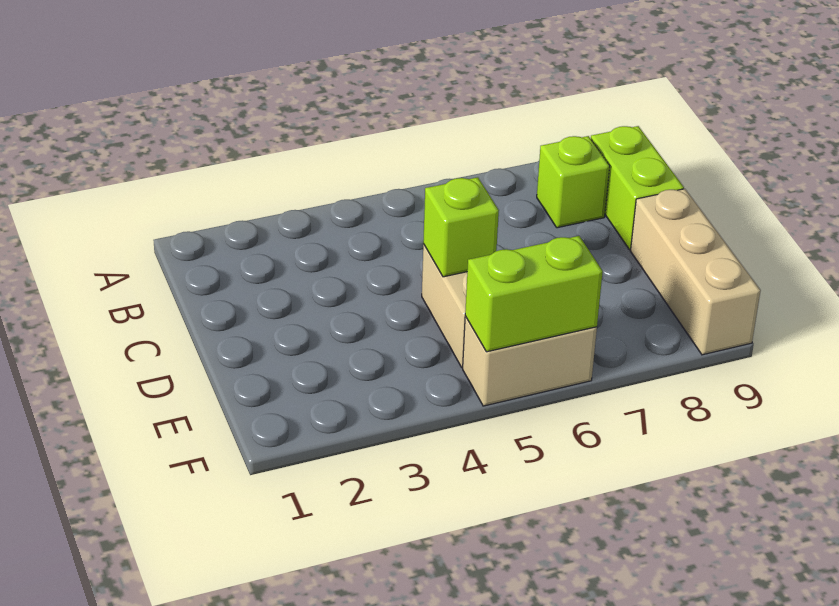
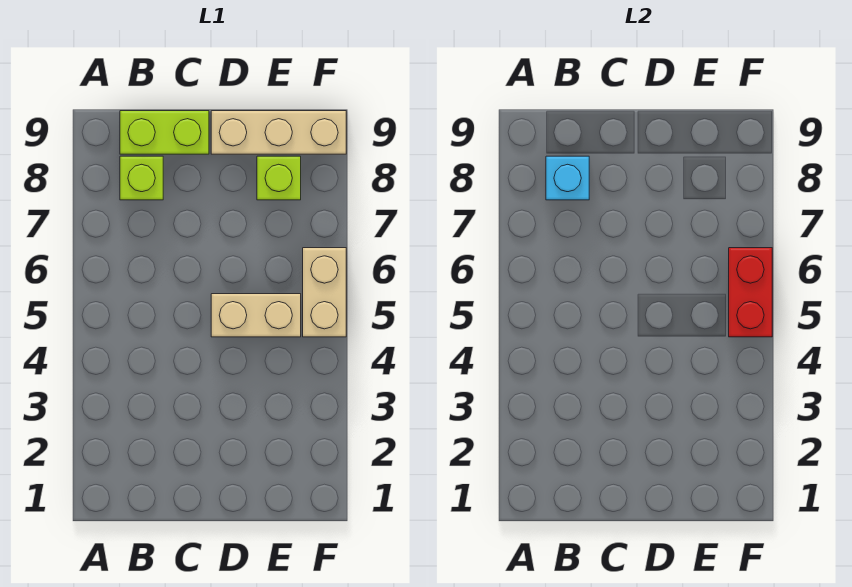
none -> cyan 1x1 brick [546,156,589,200]
lime 1x1 brick [423,177,499,277] -> lime 1x1 brick moved to [257,156,301,200]
lime 1x2 brick [465,236,603,352] -> red 1x2 brick [729,248,772,337]

